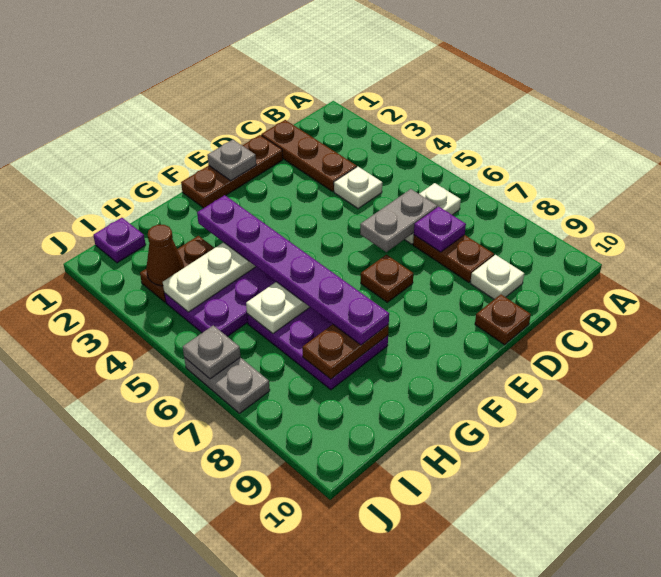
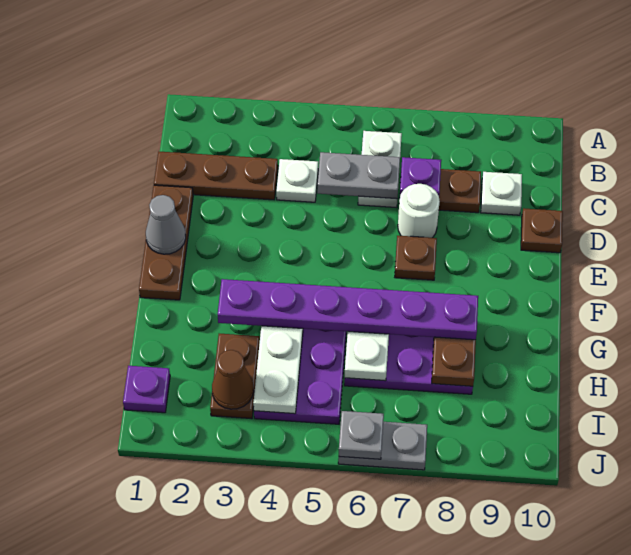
grey 1x2 plate [360,189,437,252] -> grey 1x2 plate turned to [317,152,400,199]
none -> white 1x1 round brick [398,184,440,238]
grey 1x1 plate [207,140,256,181] -> grey 1x1 cone [146,195,186,254]

